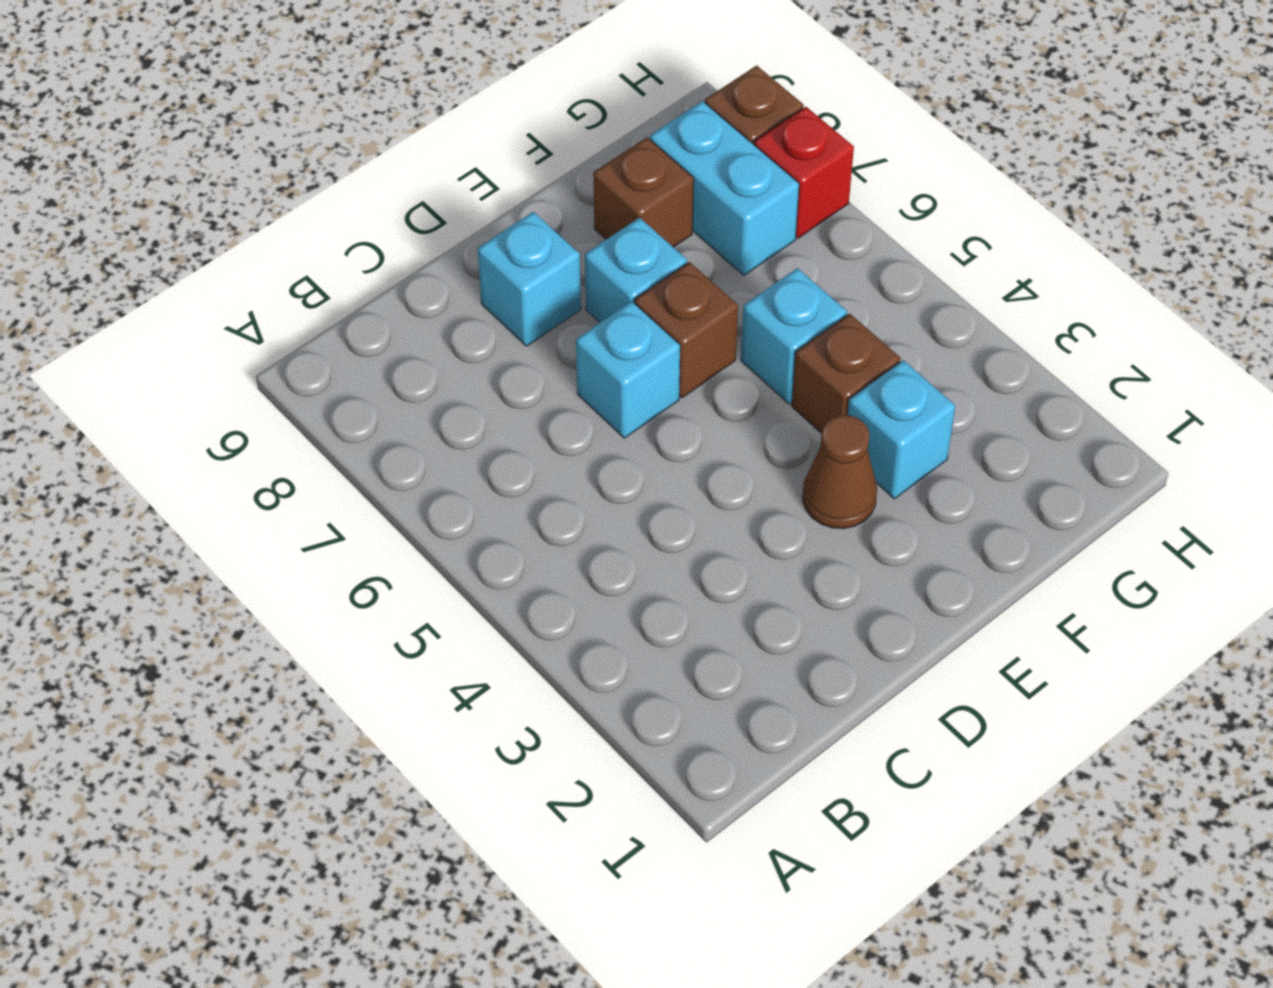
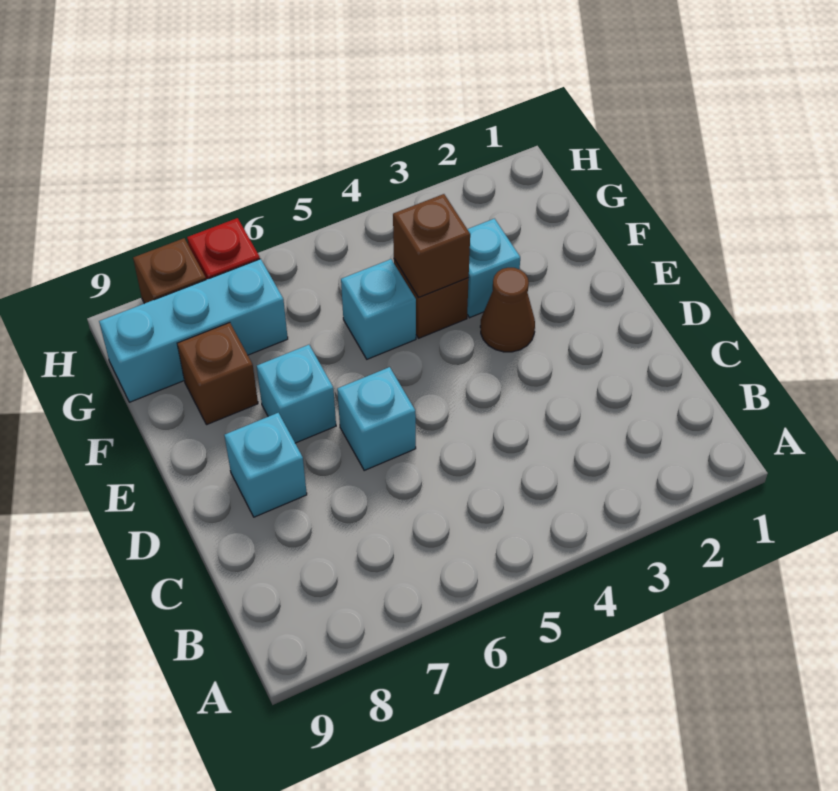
brown 1x1 brick [635,262,738,398] -> brown 1x1 brick moved to [393,194,470,298]
cyan 1x2 brick [650,101,799,276] -> cyan 1x3 brick [99,259,288,402]

